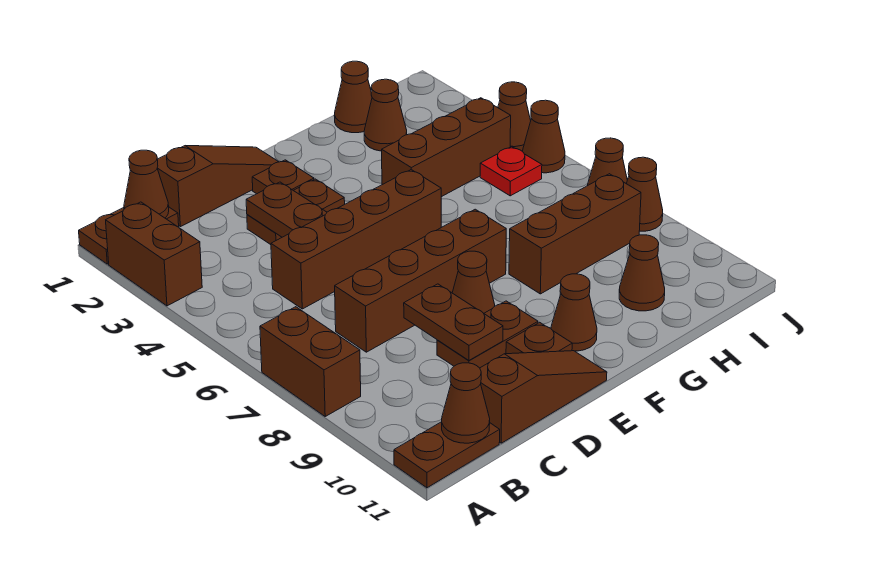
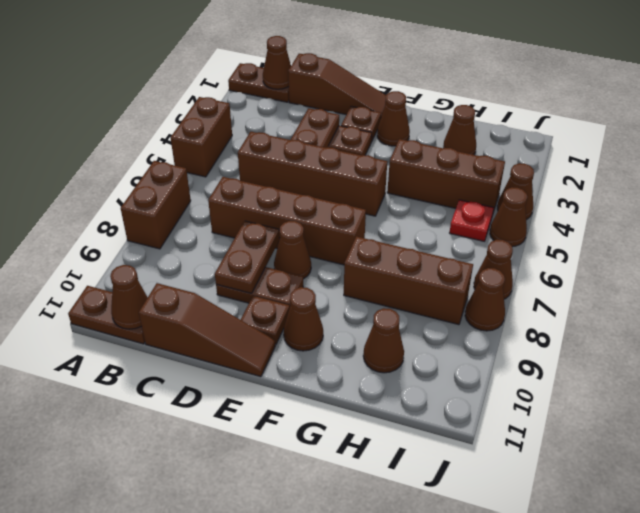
brown 1x2 brick [106,202,202,306] -> brown 1x2 brick moved to [171,97,232,177]
brown 1x1 cone [334,61,372,133] -> brown 1x1 cone moved to [377,91,410,146]

